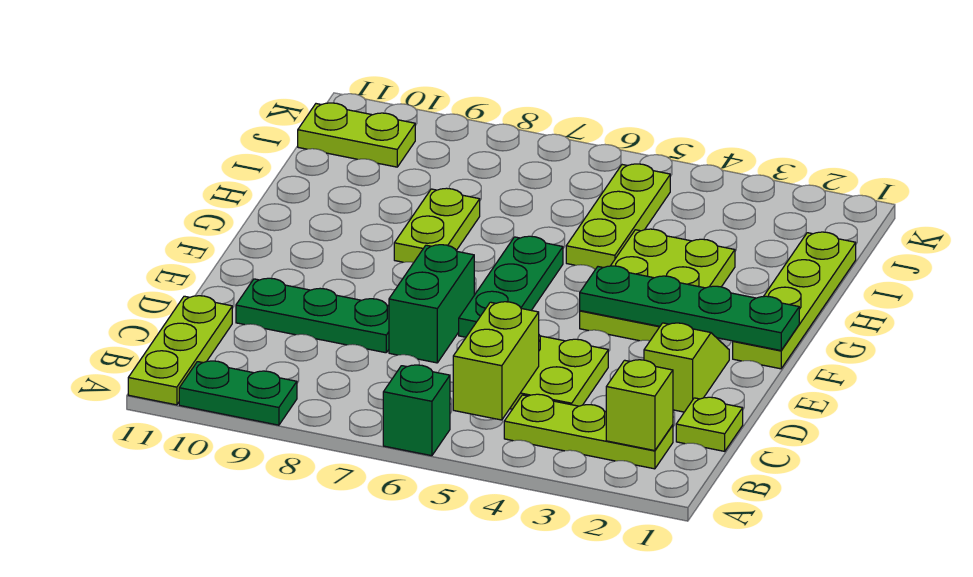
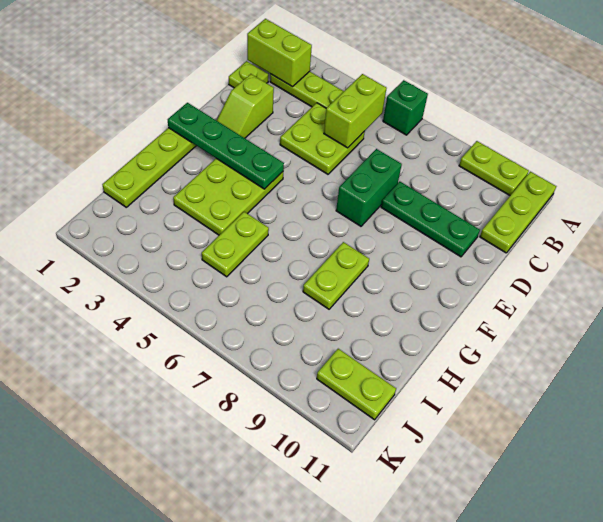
green 1x2 plate [179,361,297,425] -> lime 1x2 plate [459,141,529,195]
lime 1x1 brick [606,360,673,451] -> lime 1x2 brick [247,19,312,87]
green 1x3 plate [459,236,563,337] -> none
lime 1x3 plate [566,164,670,269] -> lime 1x2 plate [202,212,269,277]

